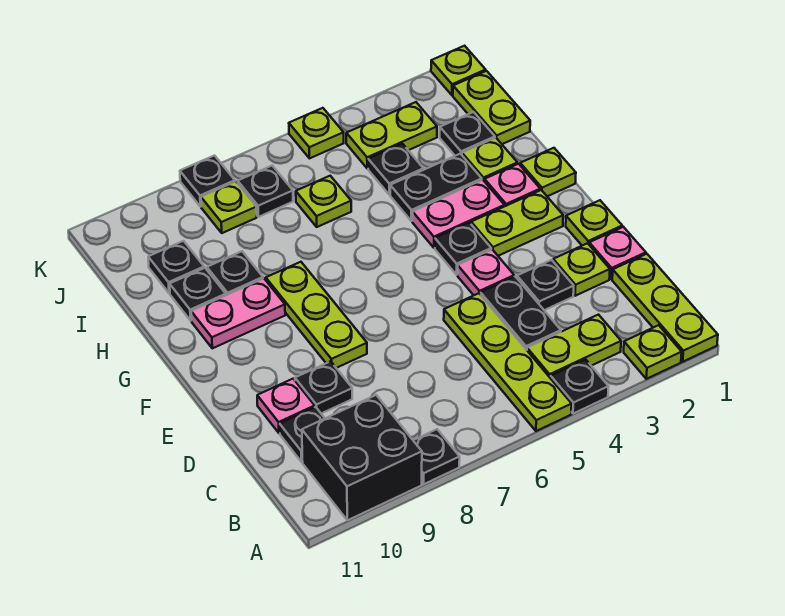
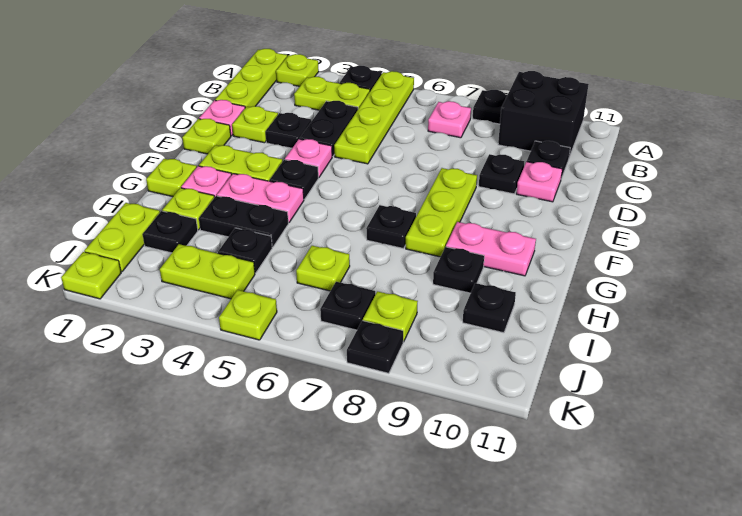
none -> pink 1x1 plate [428,101,471,138]
black 1x1 plate [170,268,226,321] -> black 1x1 plate moved to [366,205,416,249]

